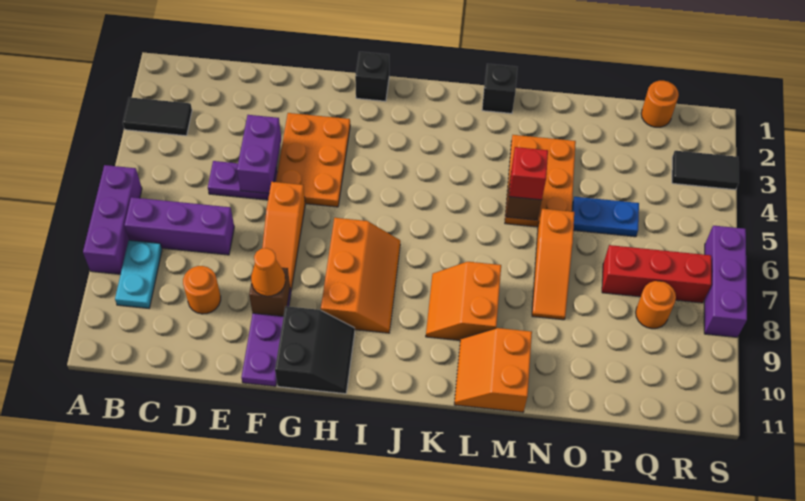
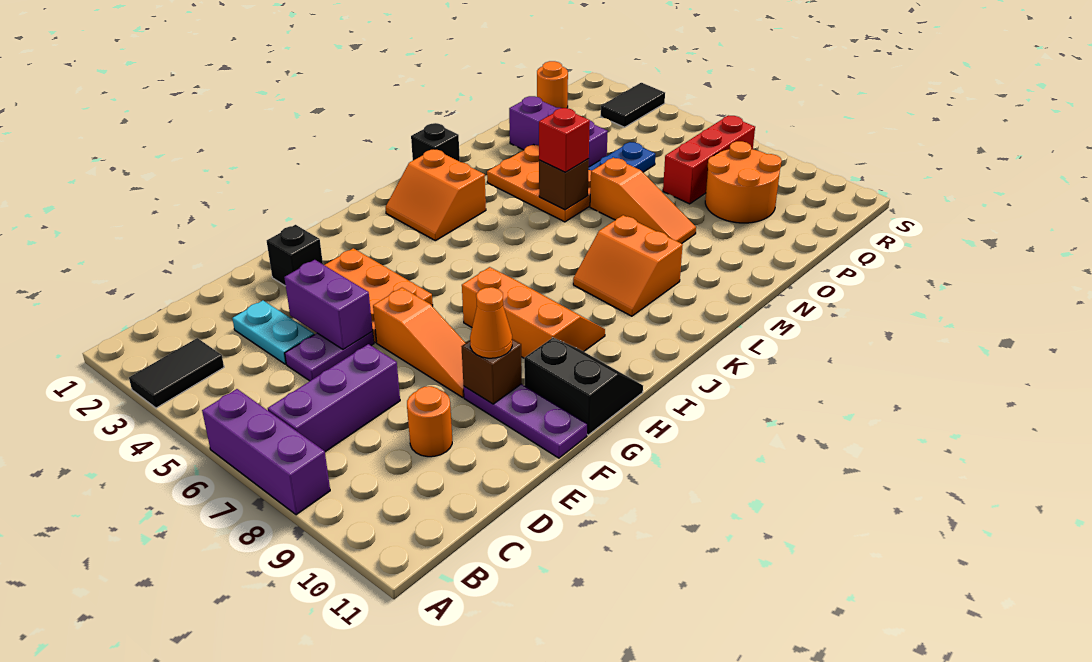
cyan 1x2 plate [115,240,162,308] -> cyan 1x2 plate moved to [232,300,314,364]
black 1x1 brick [355,52,389,101] -> black 1x1 brick moved to [267,225,323,286]
orange 2x2 slope [454,328,532,412] -> orange 2x2 slope moved to [386,149,486,241]
orange 1x1 round brick [636,281,676,329] -> orange 2x2 round brick [705,141,781,223]
purple 1x3 brick [704,226,747,337] -> purple 1x3 brick moved to [509,96,608,167]

